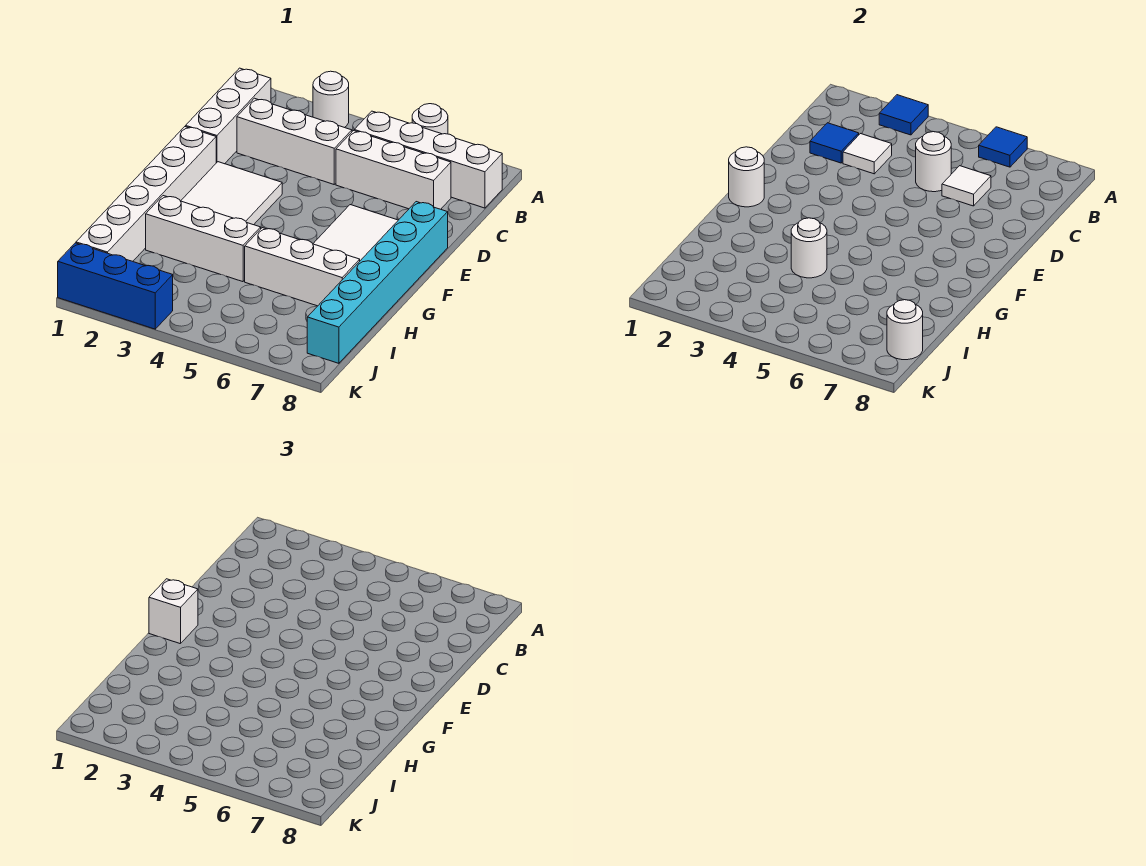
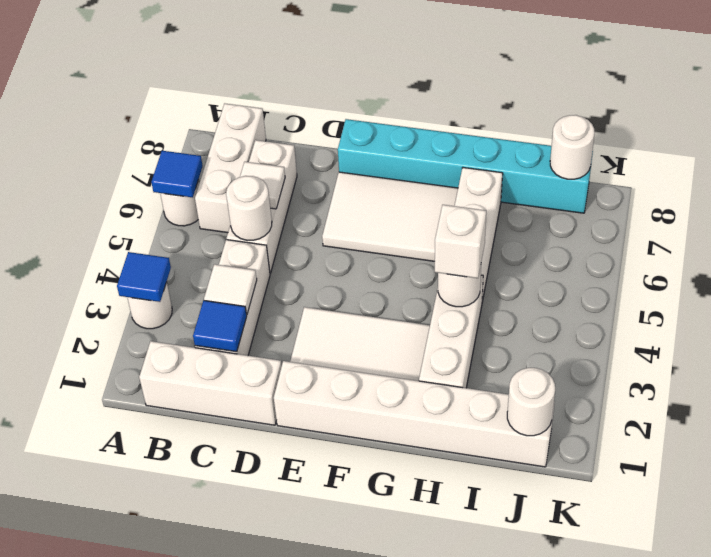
white 1x4 brick [354,111,502,208] -> white 1x3 brick [195,104,266,233]
white 1x1 round brick [729,147,764,207] -> white 1x1 round brick moved to [507,368,555,436]
white 1x1 brick [149,579,198,644] -> white 1x1 brick moved to [435,205,486,278]
blue 1x3 brick [58,243,173,329] -> none

